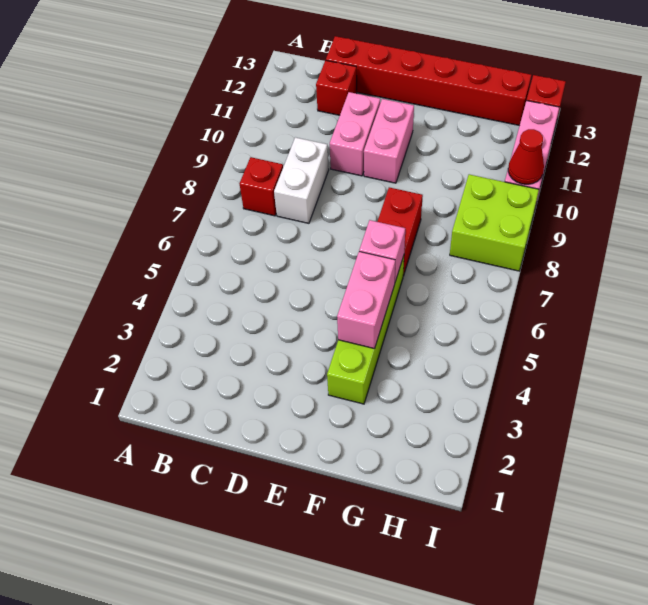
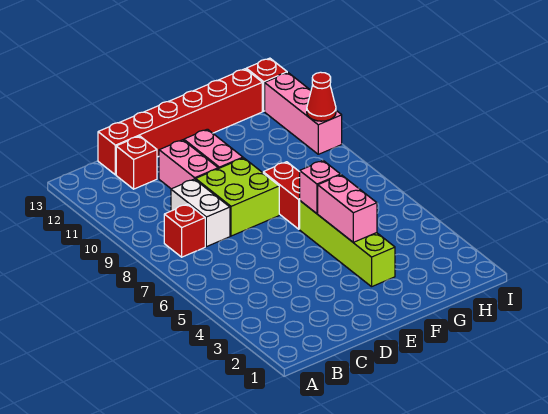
lime 2x2 brick [450,174,539,271] -> lime 2x2 brick moved to [196,158,279,236]

